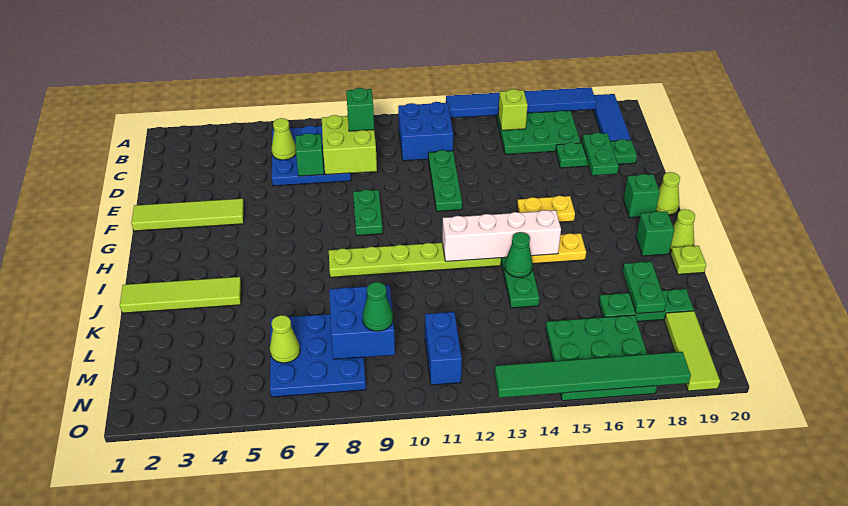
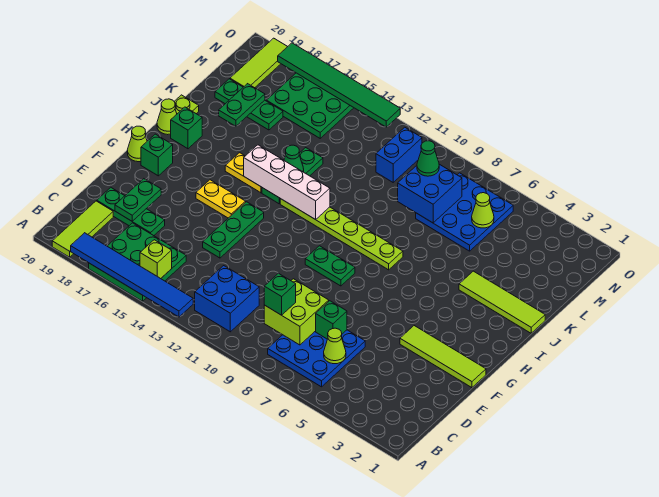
blue 1x3 tile [593,94,631,141] -> lime 1x3 tile [52,201,113,257]
green 1x3 plate [428,150,462,211] -> green 1x3 plate moved to [203,202,264,258]
green 1x2 plate [353,190,383,235] -> green 1x2 plate turned to [305,246,355,286]

